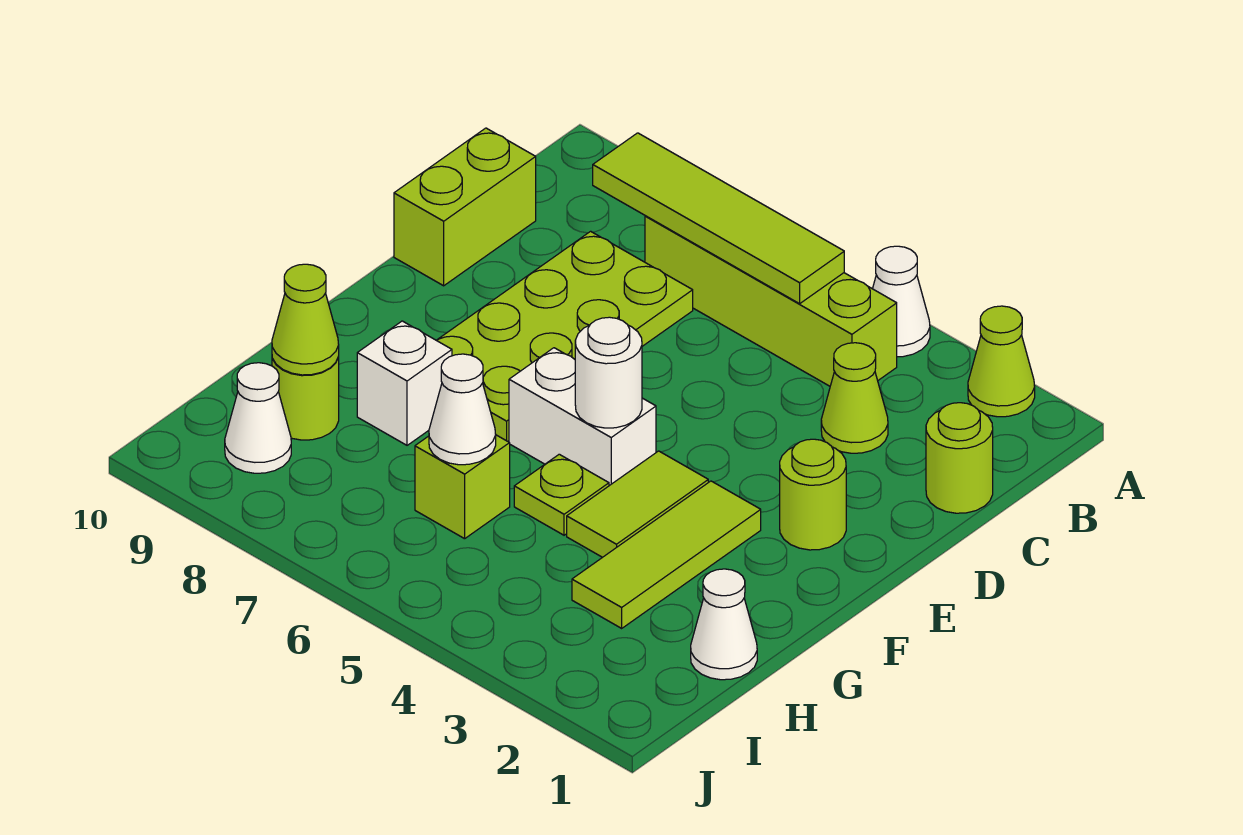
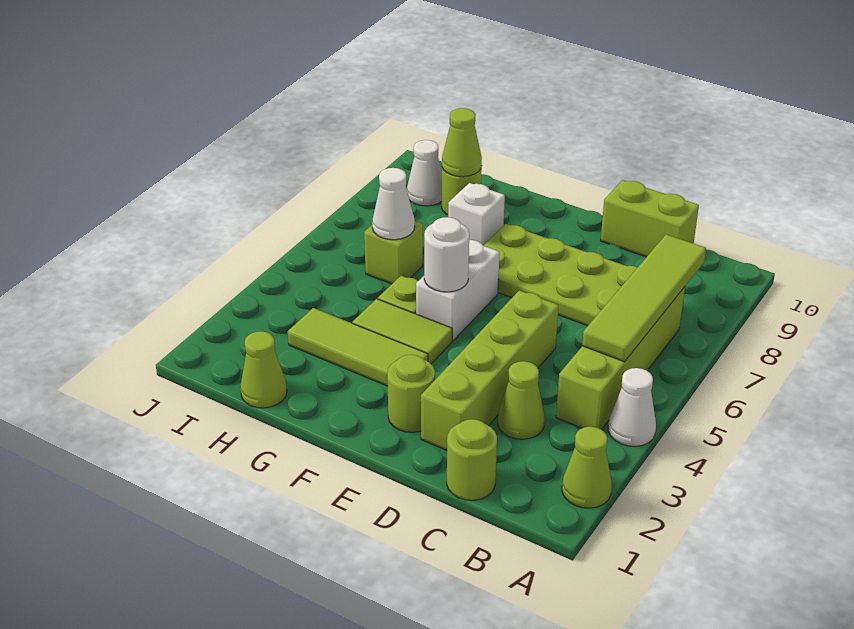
none -> lime 1x4 brick [421,291,559,450]
white 1x1 cone [691,569,757,680] -> lime 1x1 cone [240,331,287,408]

